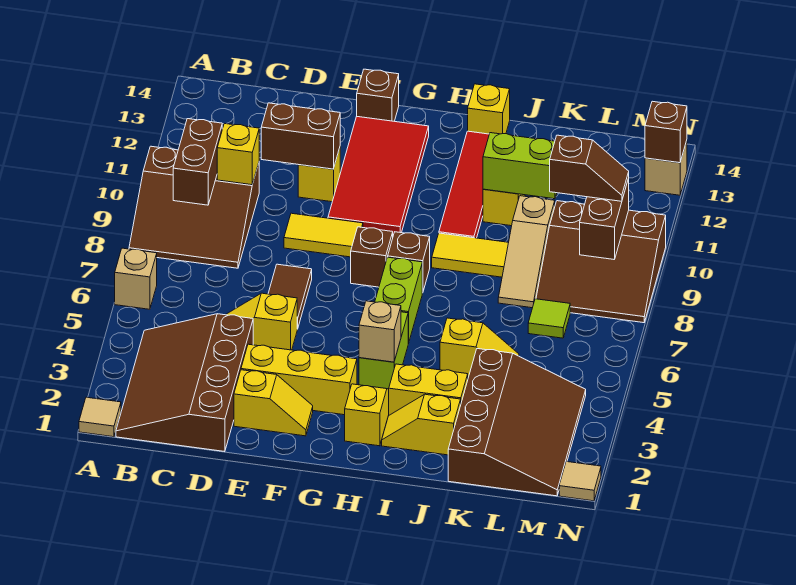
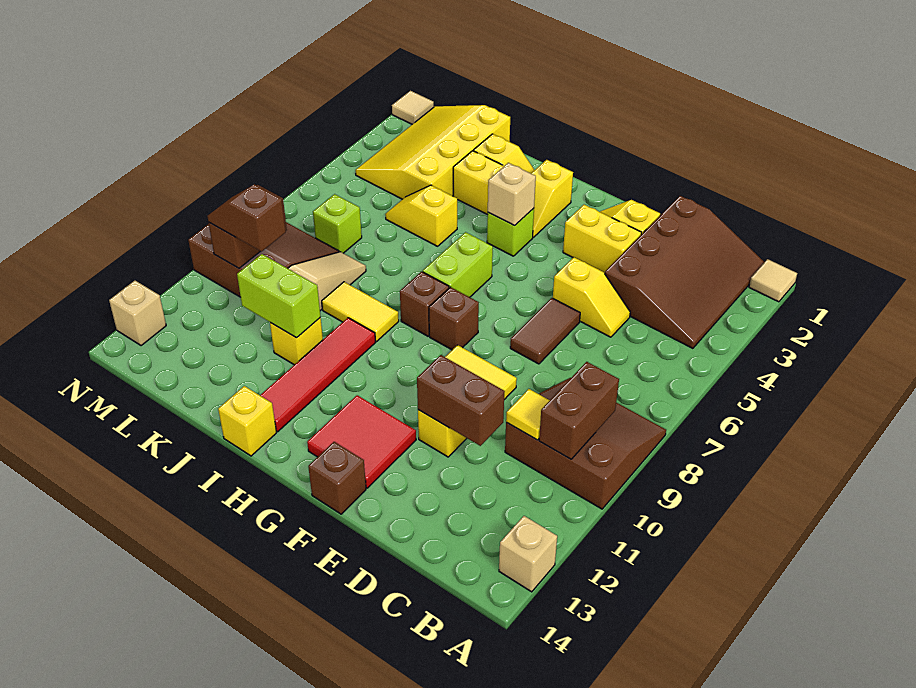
tan 1x1 brick [115,248,157,309] -> tan 1x1 brick moved to [499,516,557,592]
yellow 1x1 brick [217,124,259,185] -> yellow 1x1 tile [506,389,550,440]
yellow 1x3 brick [241,344,357,415] -> yellow 1x2 brick [563,205,642,273]
red 2x4 tile [328,116,429,235] -> red 2x2 tile [307,395,416,488]
lime 1x2 brick [359,312,408,389] -> lime 1x1 brick [487,208,534,256]
brown 3x4 slope [448,349,586,496] -> yellow 3x4 slope [355,105,510,199]
lime 1x1 tile [528,299,570,338] -> lime 1x1 brick [313,194,362,253]
brown 1x1 brick [645,101,687,163] -> none

